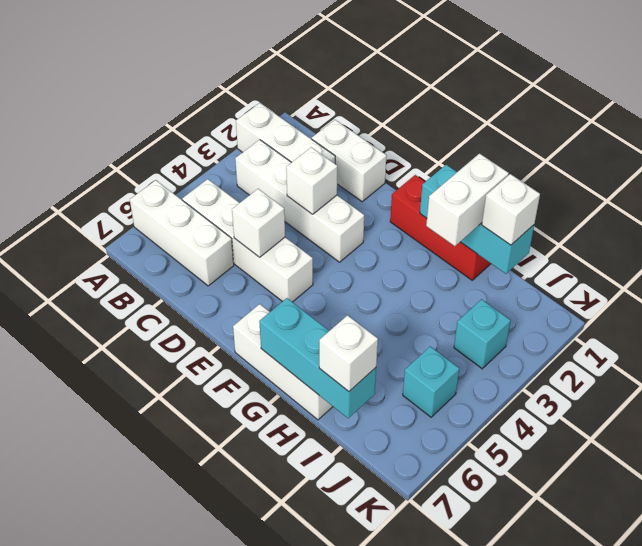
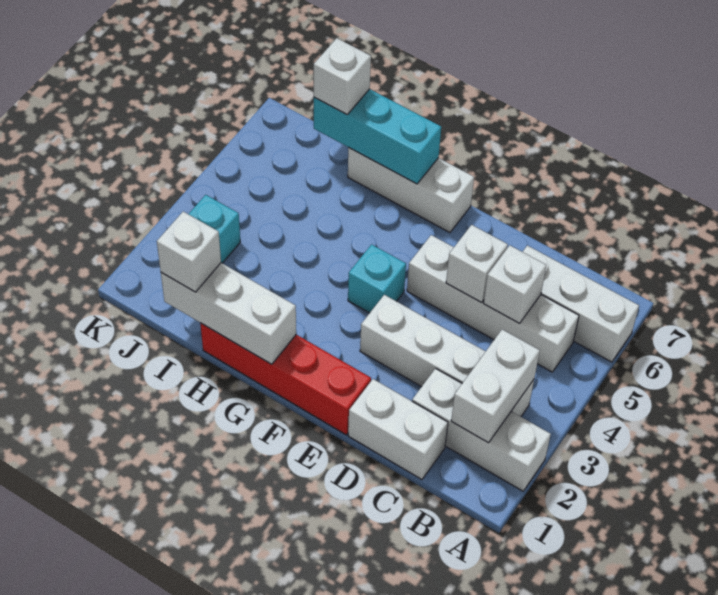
white 1x1 brick [286,147,337,214] -> white 1x1 brick moved to [484,245,546,323]
red 1x3 brick [390,175,491,280] -> red 1x4 brick [200,323,371,435]
cyan 1x3 brick [420,165,534,274] -> white 1x3 brick [161,263,296,364]
white 1x2 brick [426,154,509,246] -> white 1x2 brick moved to [451,329,540,443]
cyan 1x1 brick [403,346,459,417] -> cyan 1x1 brick moved to [348,244,406,313]

